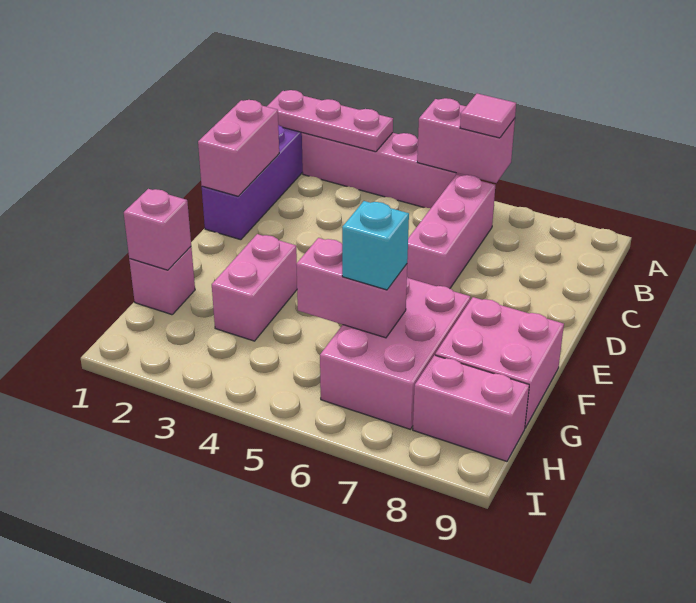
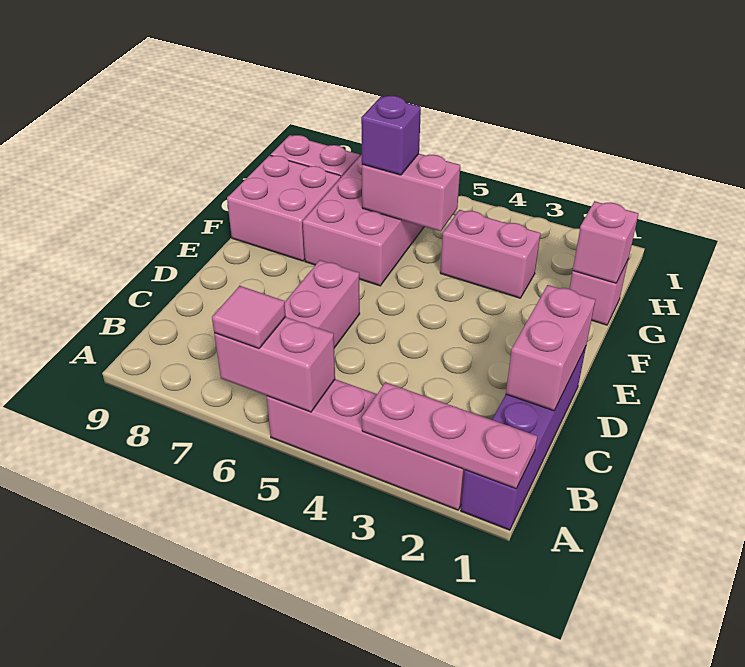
pink 1x2 brick [212,234,297,341] -> pink 1x2 brick turned to [440,210,541,298]
cyan 1x1 brick [342,201,409,290] -> purple 1x1 brick [361,96,421,175]

